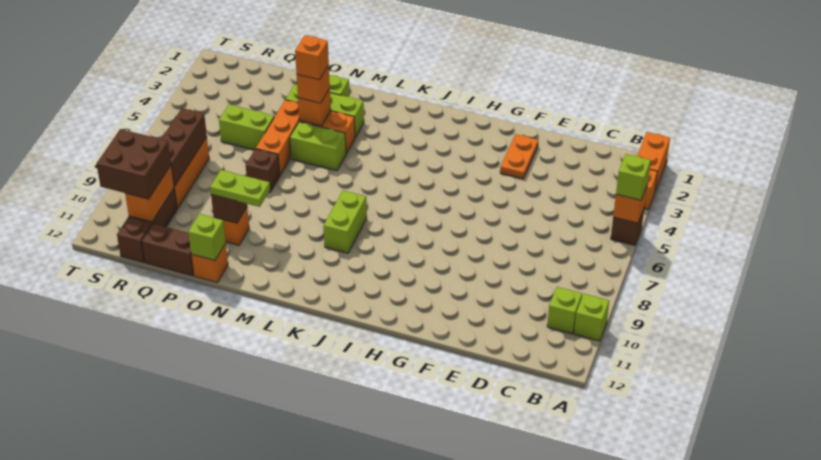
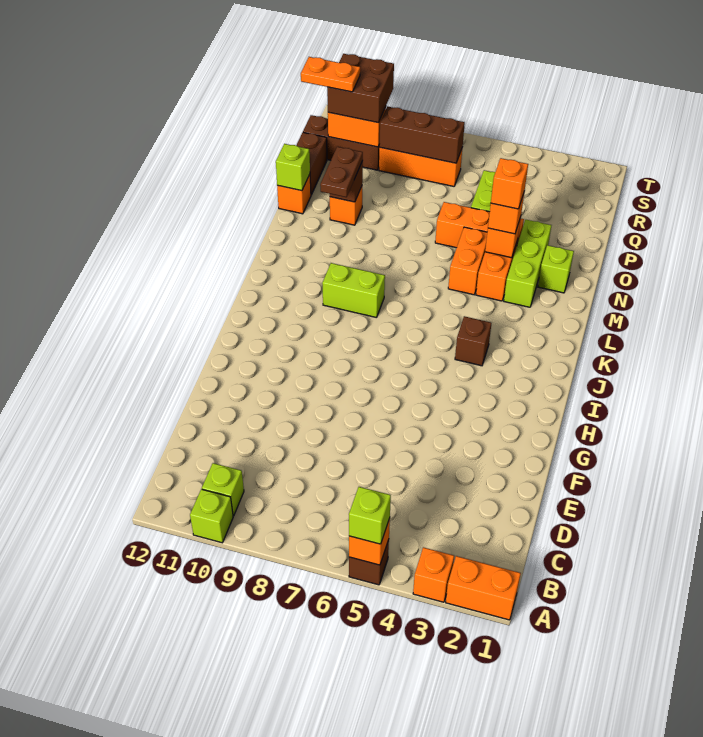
orange 1x2 plate [500,134,538,179] -> orange 1x2 plate moved to [301,57,360,92]
lime 1x2 brick [290,122,346,171] -> orange 1x2 brick [448,227,487,295]
lime 1x2 plate [210,170,270,207] -> brown 1x2 plate [320,147,363,197]
brown 1x1 brick [246,149,280,192] -> brown 1x1 brick moved to [455,316,491,366]

